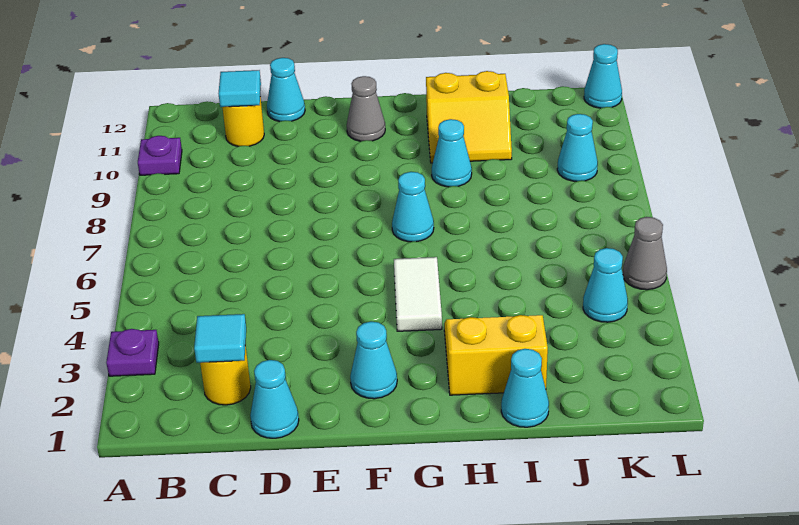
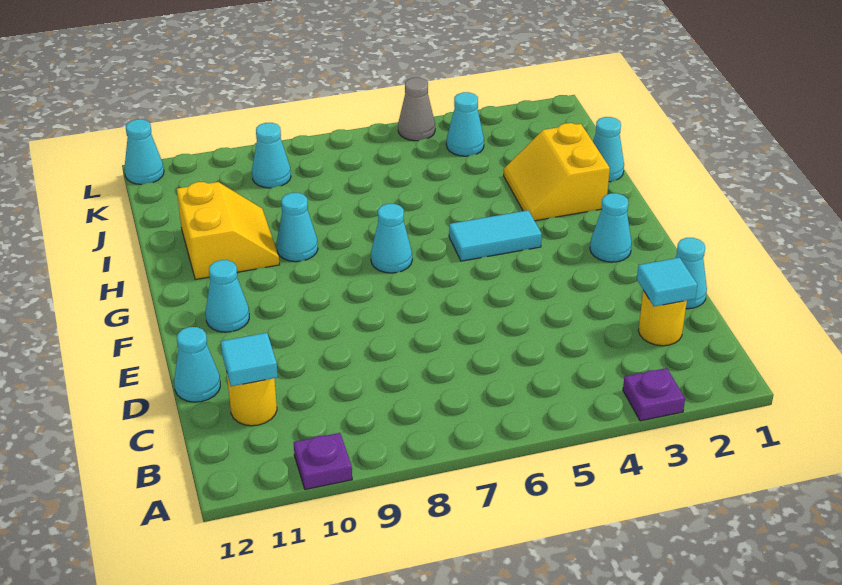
grey 1x1 cone [347,76,385,141] -> cyan 1x1 cone [206,260,249,332]
white 1x2 tile [394,257,442,331] -> cyan 1x2 tile [449,210,542,261]

